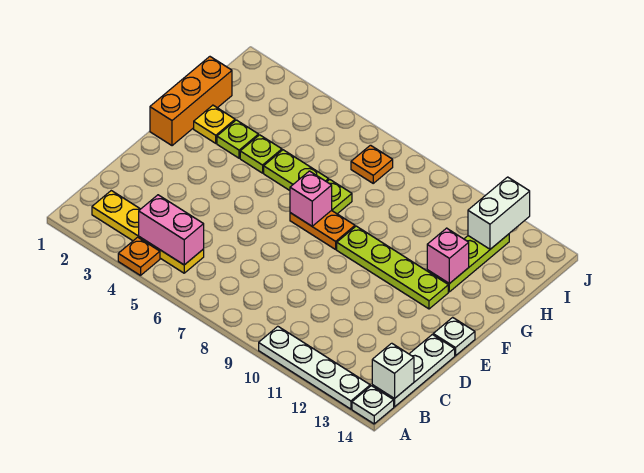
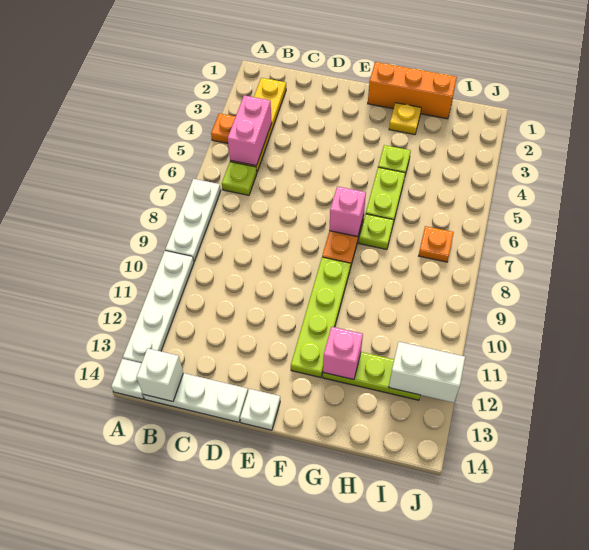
none -> white 1x3 plate [165,179,221,261]
lime 1x1 plate [217,120,259,158] -> lime 1x1 plate moved to [222,162,257,195]

